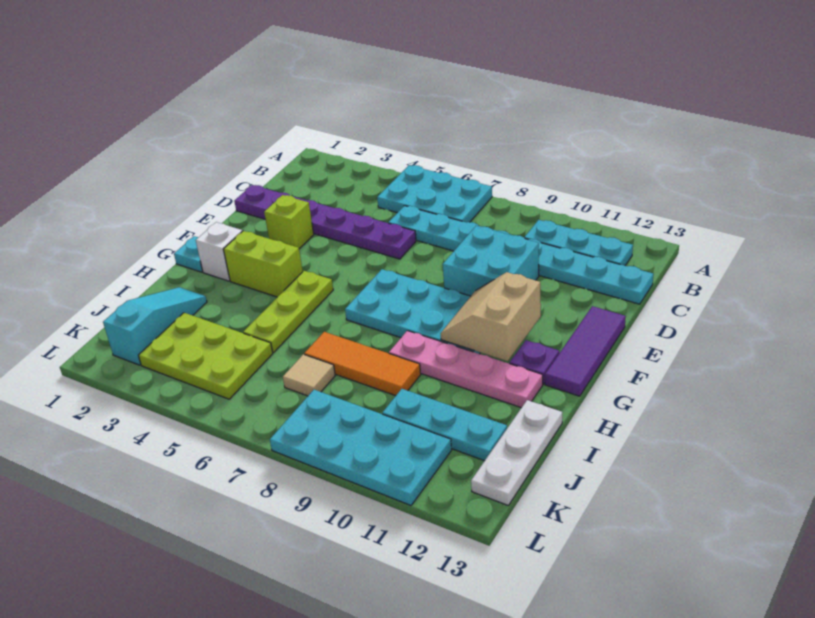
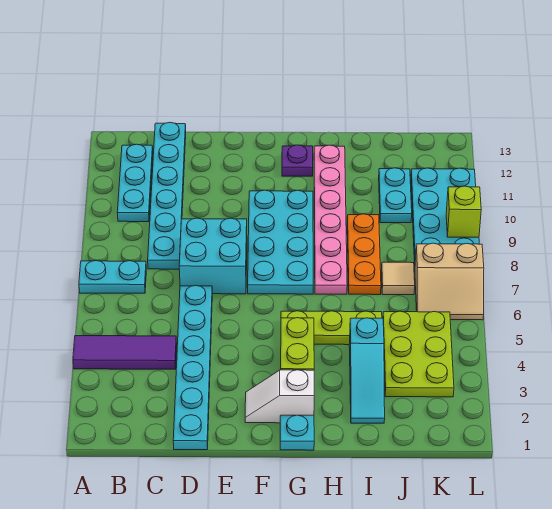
cyan 2x3 plate [377,165,492,223] -> cyan 1x2 plate [79,261,146,293]
cyan 1x8 plate [388,206,653,304] -> cyan 1x6 plate [148,122,186,269]
purple 1x6 plate [234,185,416,259] -> cyan 1x6 plate [173,285,212,450]
cyan 2x2 brick [443,226,539,296] -> cyan 2x2 brick moved to [179,218,247,294]
lime 1x1 brick [264,195,314,249] -> lime 1x1 brick moved to [446,186,481,237]
purple 1x3 tile [545,306,626,396] -> purple 1x3 tile moved to [73,336,177,369]
tan 2x2 slope [441,272,541,361] -> tan 2x2 slope moved to [415,243,484,320]
pink 1x4 plate [389,331,543,408] -> pink 1x6 plate [314,145,347,294]
cyan 1x3 slope [103,287,207,365] -> cyan 1x3 slope turned to [349,318,385,423]
orange 1x3 tile [304,332,421,396] -> orange 1x3 plate [347,214,381,295]
white 1x3 plate [471,400,562,505] -> none
cyan 1x3 plate [382,389,507,461] -> cyan 1x2 plate [379,168,412,223]

